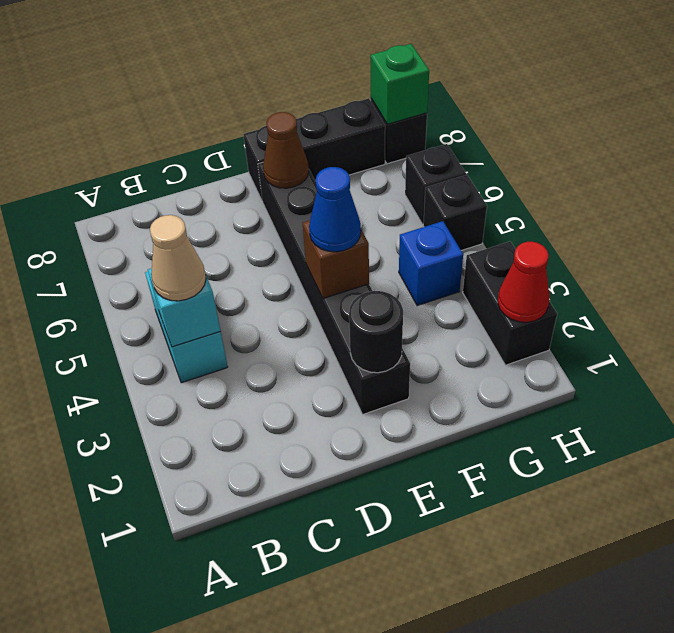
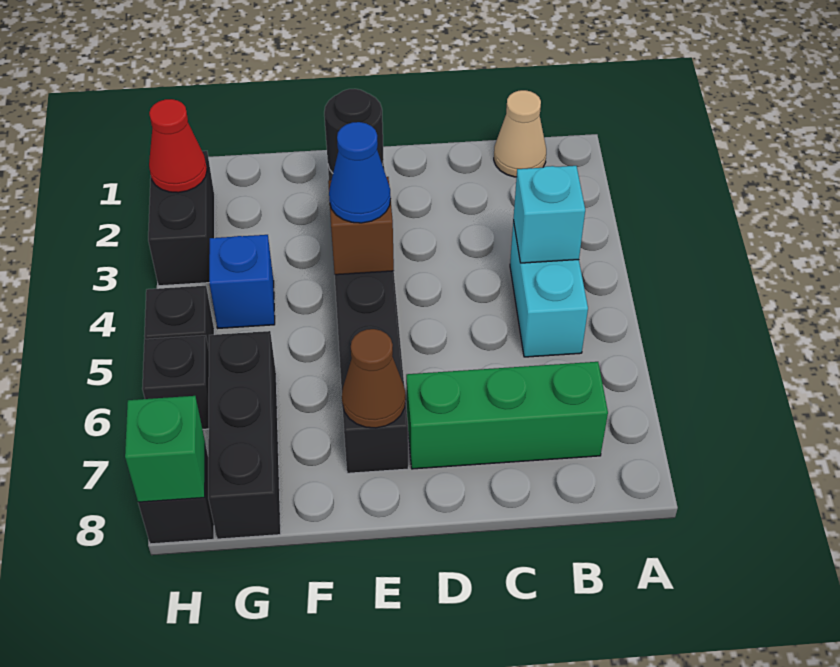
tan 1x1 cone [150,215,206,301] -> tan 1x1 cone moved to [494,90,546,177]
none -> green 1x3 brick [406,362,608,469]
black 1x3 brick [243,98,385,200] -> black 1x3 brick turned to [208,331,281,539]

